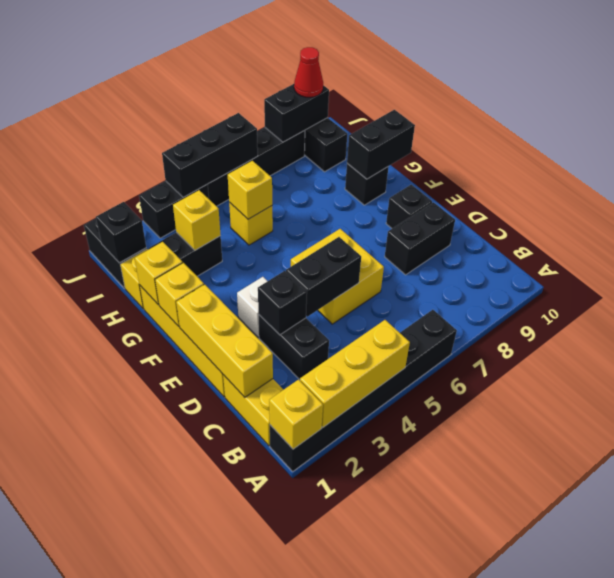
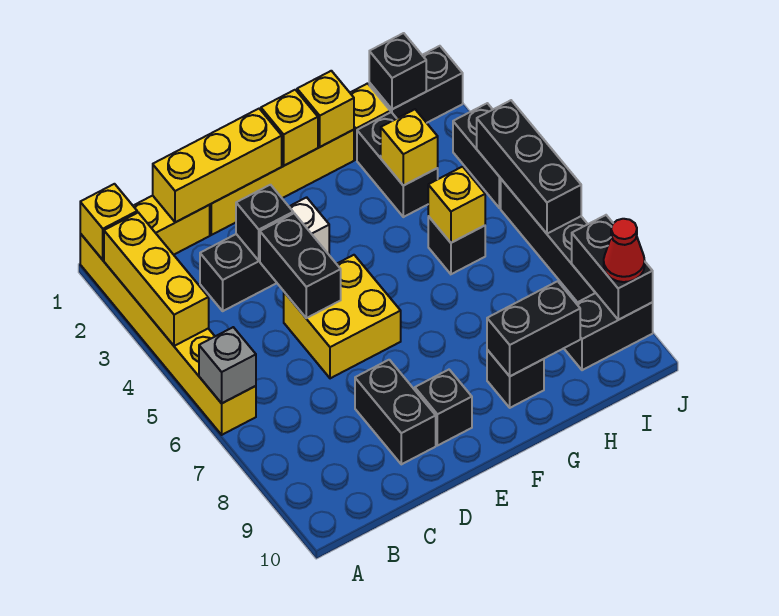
black 1x6 brick [270,310,457,471] -> yellow 1x6 brick [80,234,256,435]
none -> grey 1x1 brick [199,327,256,403]
black 1x2 brick [347,110,415,179] -> black 1x2 brick turned to [487,281,580,376]
yellow 1x1 brick [229,202,273,245] -> black 1x1 brick [428,216,485,274]

